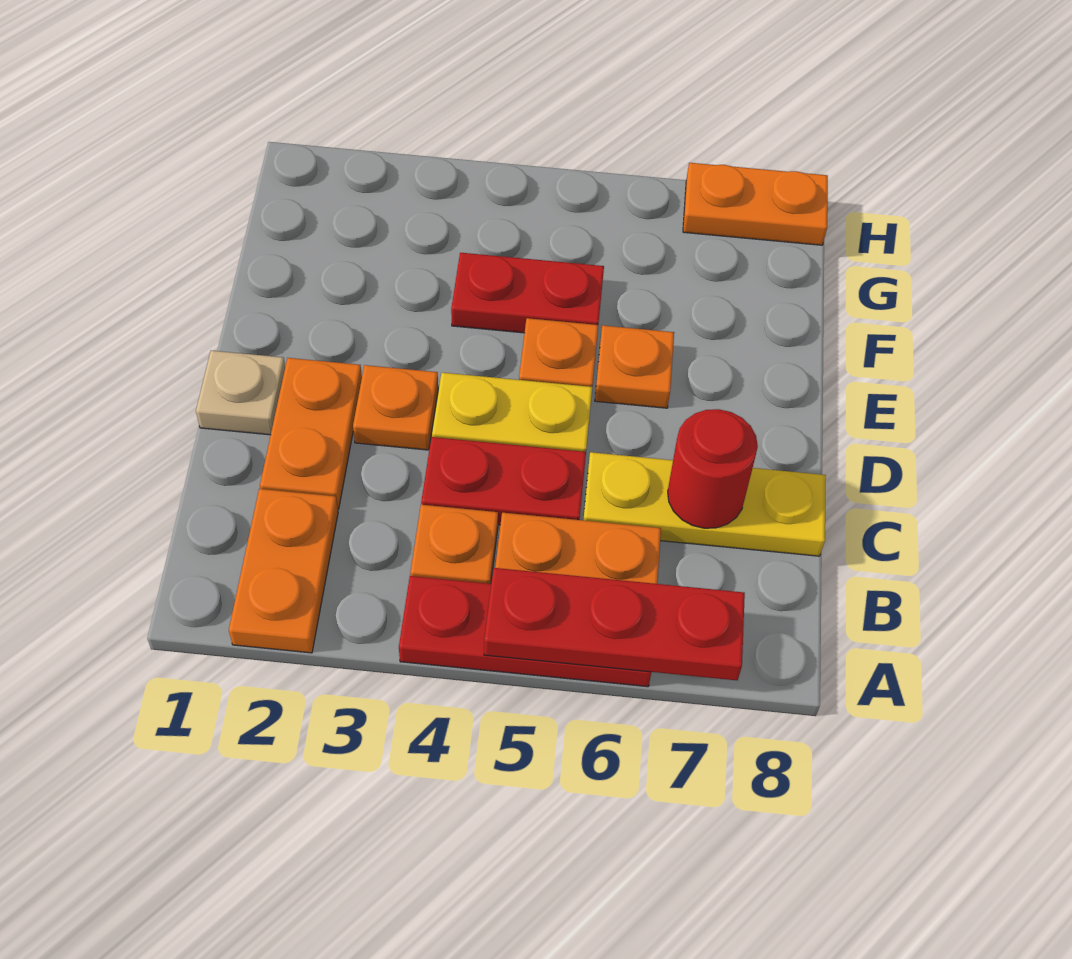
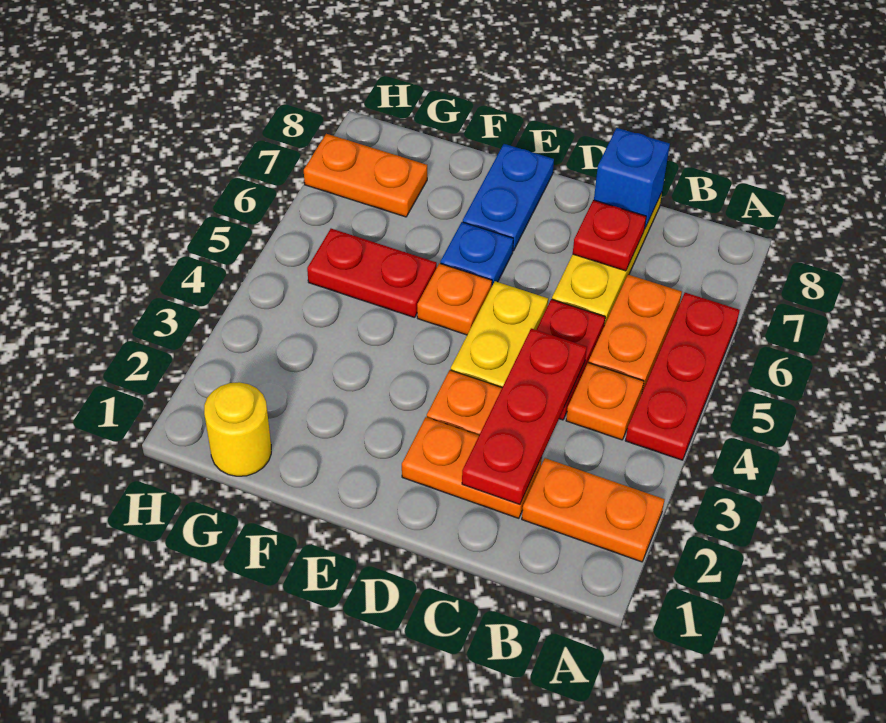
red 1x3 plate [484,568,745,681] -> red 1x3 plate moved to [462,329,587,504]
red 1x1 round brick [668,409,758,528] -> red 1x1 plate [573,200,646,271]
none -> blue 1x1 brick [594,128,670,229]
tan 1x1 plate [196,351,285,435] -> none
orange 1x1 plate [595,325,674,408] -> blue 1x1 plate [440,222,513,286]
none -> blue 1x2 plate [463,144,554,251]
red 1x2 plate [451,253,604,333] -> red 1x2 plate turned to [307,229,437,318]
none -> yellow 1x1 round brick [204,382,271,476]
orange 1x2 plate [683,163,828,245] -> orange 1x2 plate turned to [304,134,427,217]

